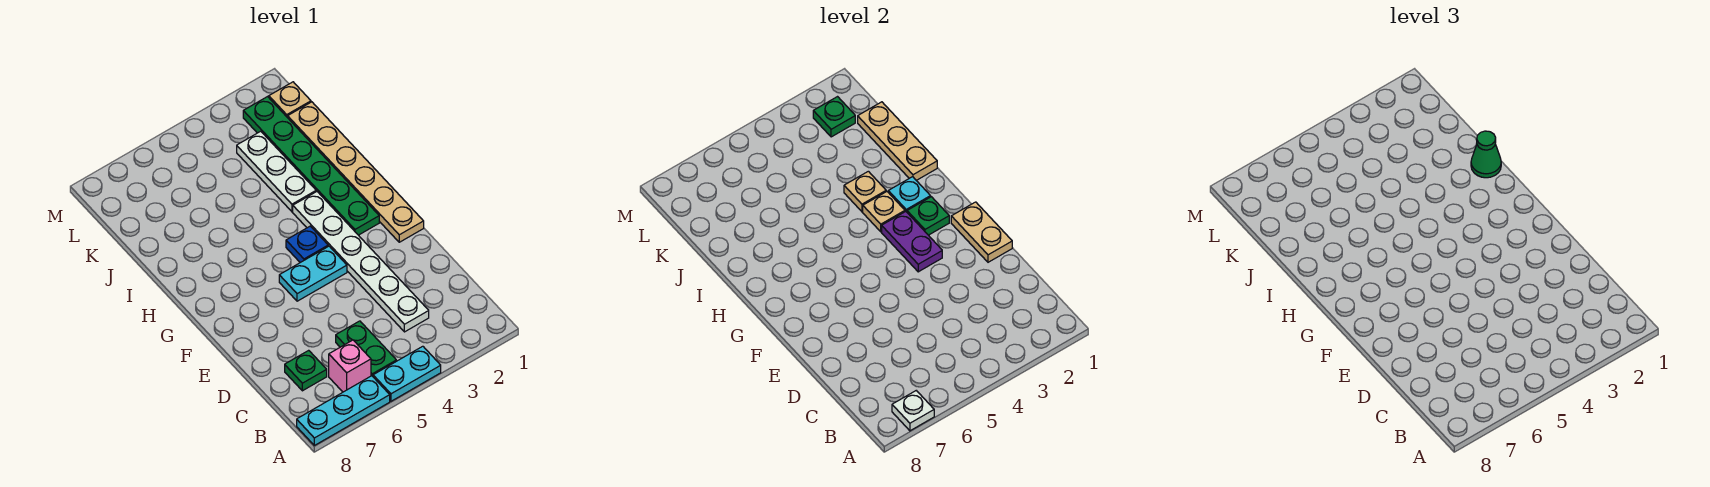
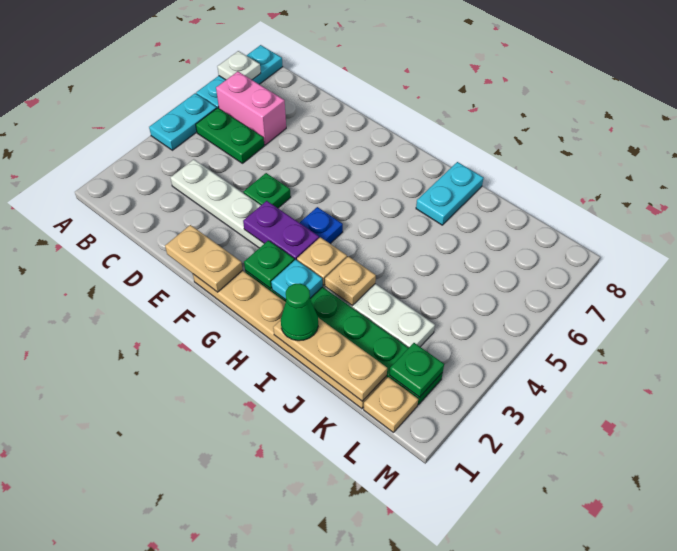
pink 1x1 brick [329,340,371,392] -> pink 1x2 brick [216,71,286,145]
green 1x1 plate [285,350,327,391] -> green 1x1 plate moved to [244,173,291,208]
cyan 1x2 plate [279,246,347,301] -> cyan 1x2 plate moved to [416,162,484,225]

